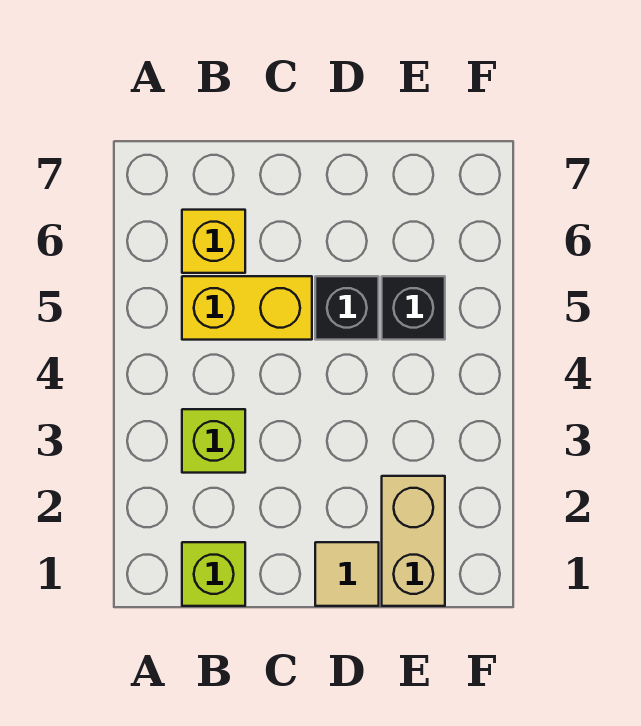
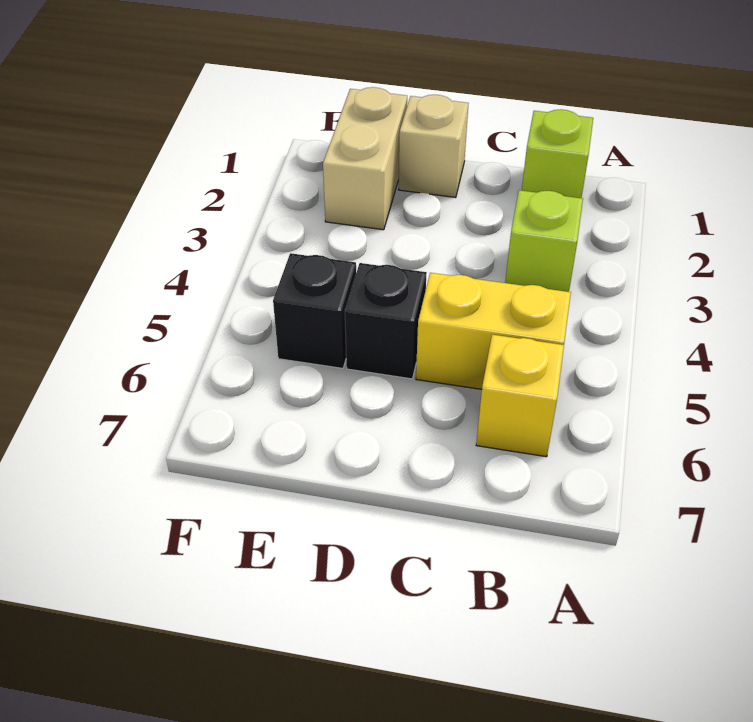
tan 1x1 tile [315,542,379,606] -> tan 1x1 brick [399,95,469,198]

